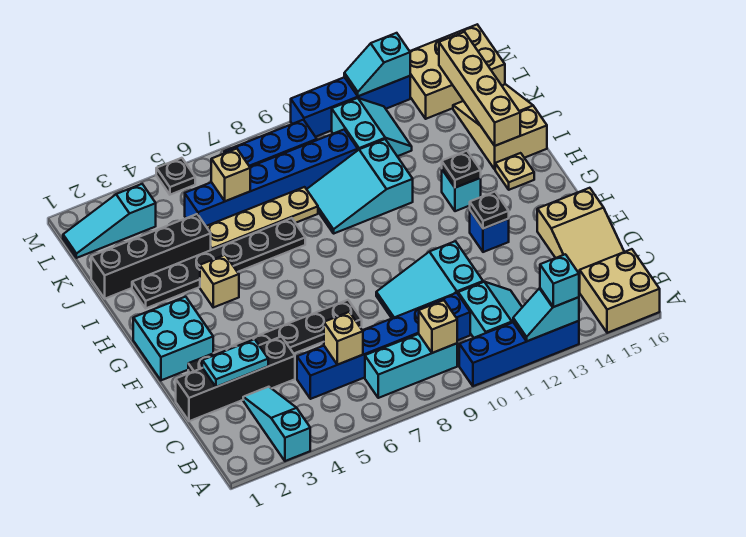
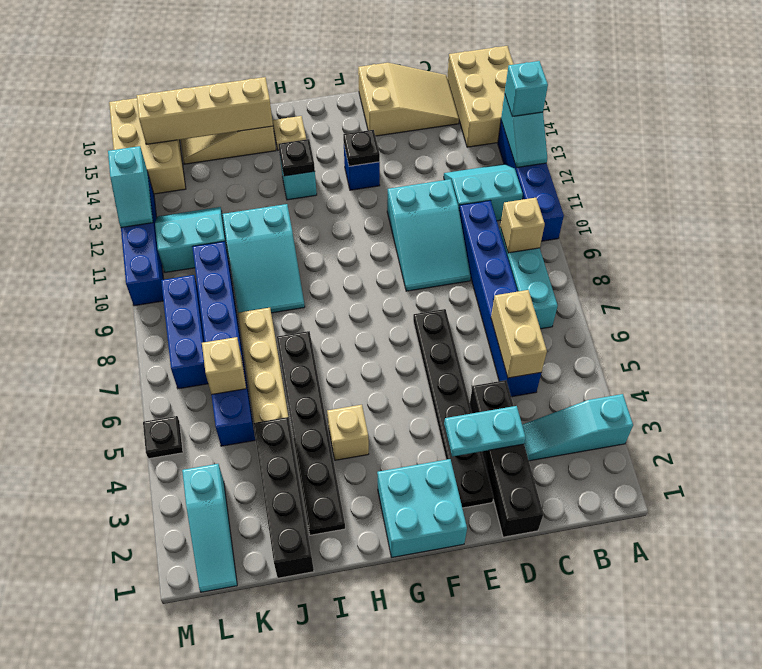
tan 2x2 brick [580,249,660,333] -> tan 2x3 brick [447,46,514,147]
tan 1x1 brick [324,312,363,365] -> tan 1x2 brick [491,290,547,378]
cyan 1x2 plate [202,339,268,387] -> cyan 1x2 plate turned to [444,406,526,457]

